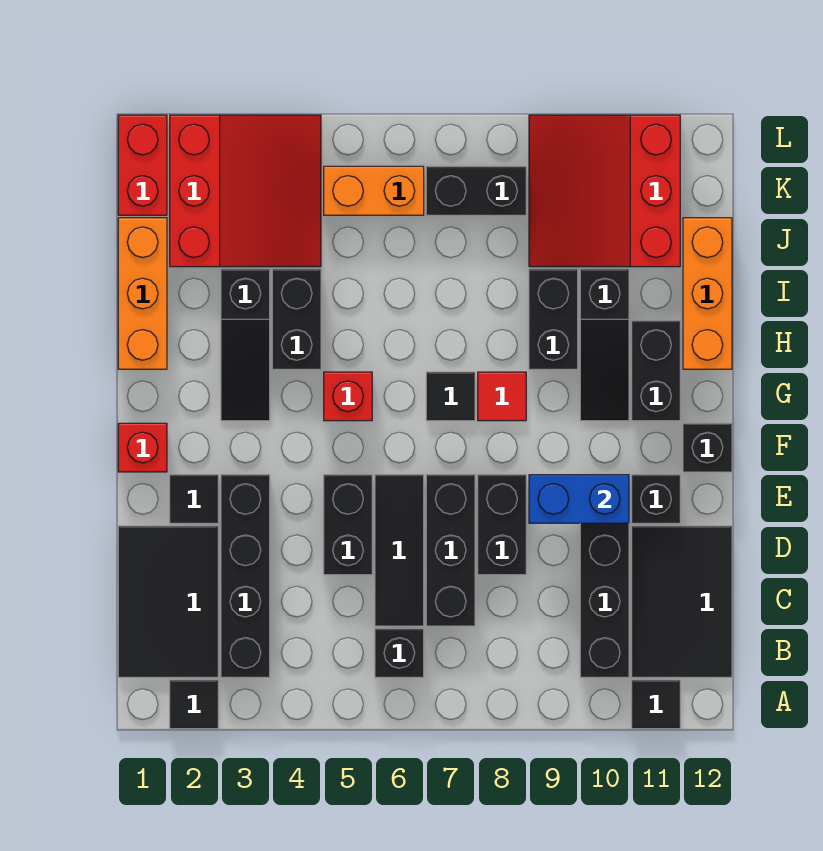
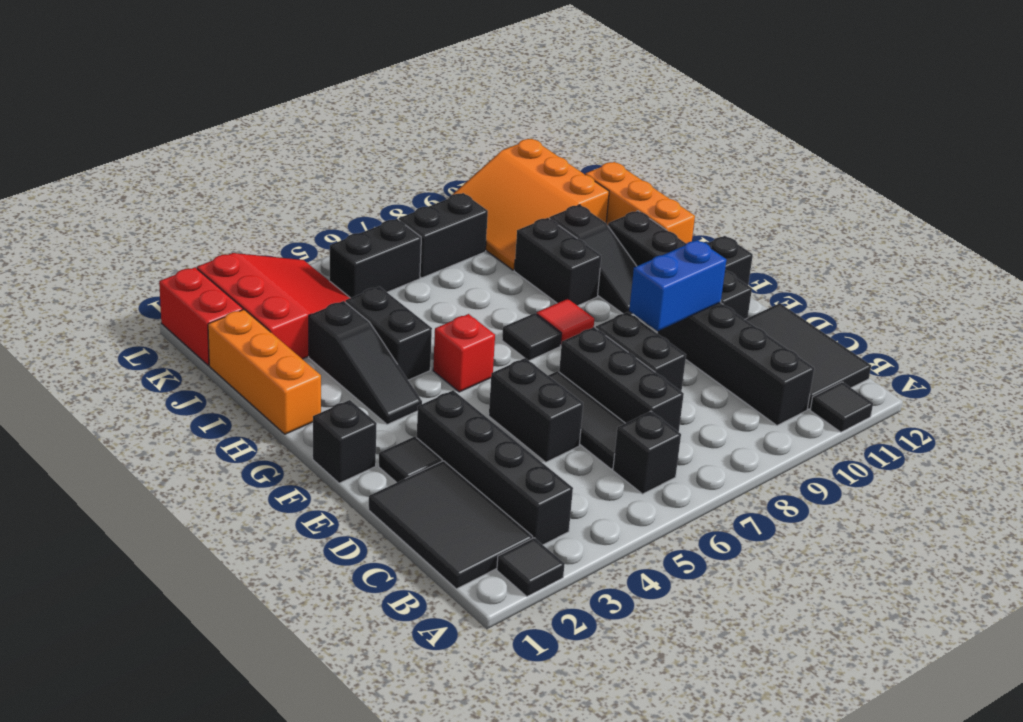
red 1x1 brick [118,423,167,472] -> black 1x1 brick [313,400,377,483]
red 3x3 slope [529,115,680,267] -> orange 3x3 slope [452,139,609,270]
orange 1x2 brick [324,166,424,215] -> black 1x2 brick [330,219,421,298]

